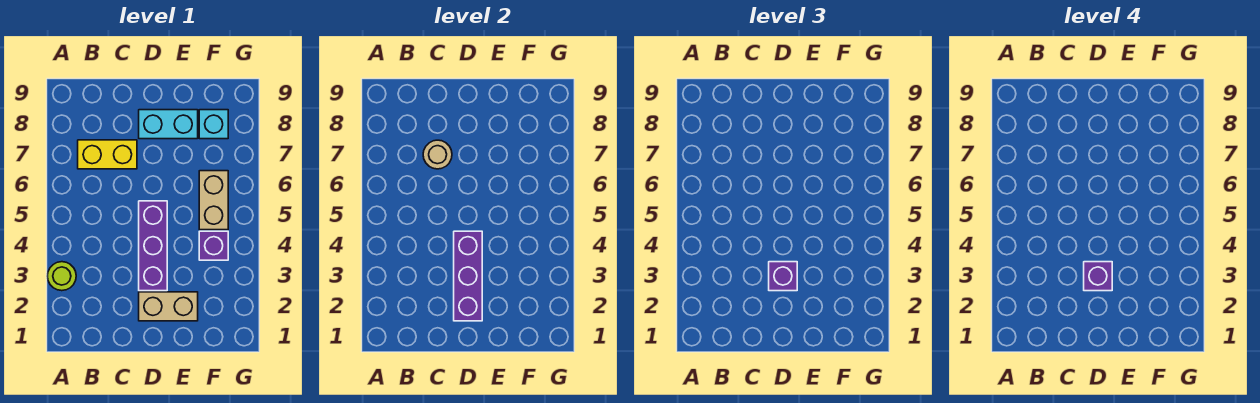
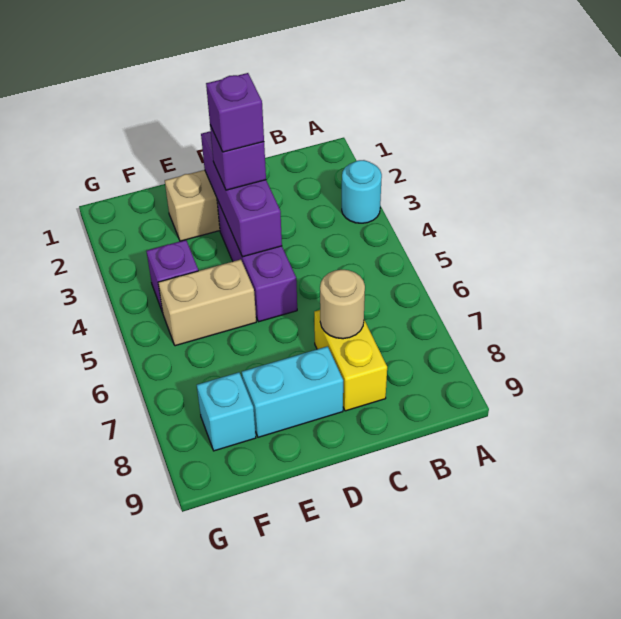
lime 1x1 round brick [47,262,76,291] -> cyan 1x1 round brick [342,160,382,223]
yellow 1x2 brick [78,140,137,169] -> yellow 1x2 brick turned to [314,310,387,411]
tan 1x2 brick [199,171,228,230] -> tan 1x2 brick turned to [158,259,256,346]

